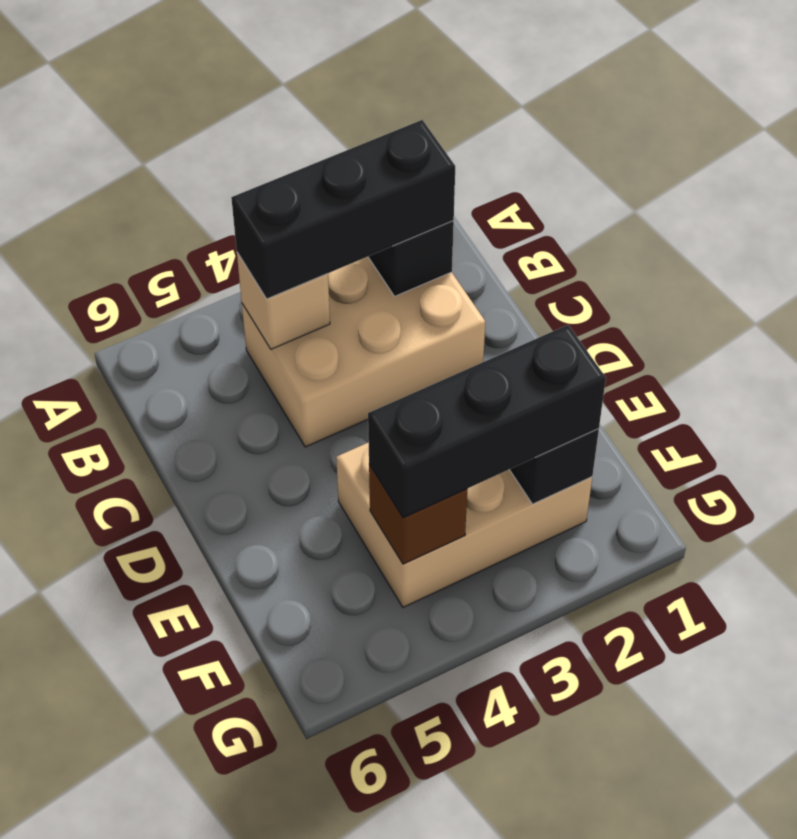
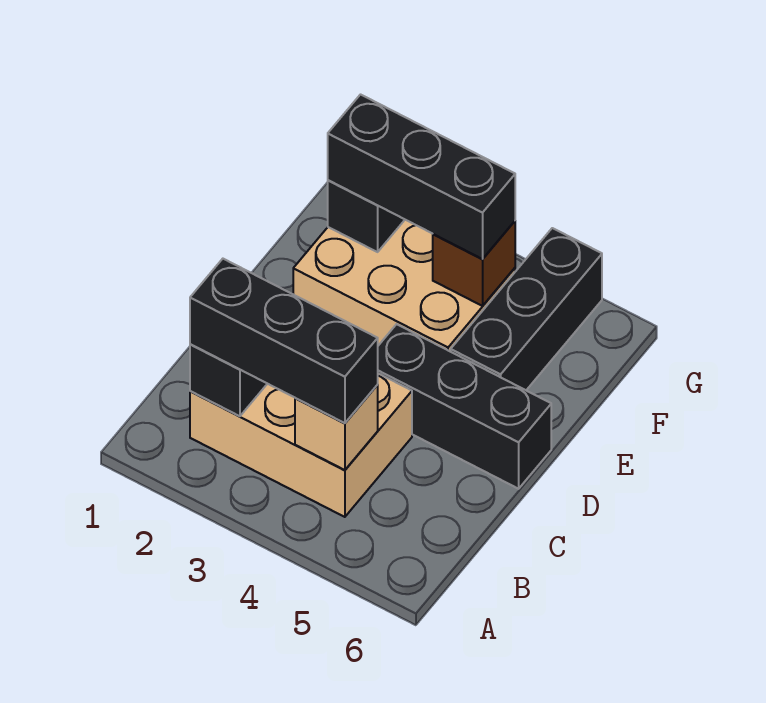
none -> black 1x3 brick [378,324,551,489]
none -> black 1x3 brick [451,228,602,390]

